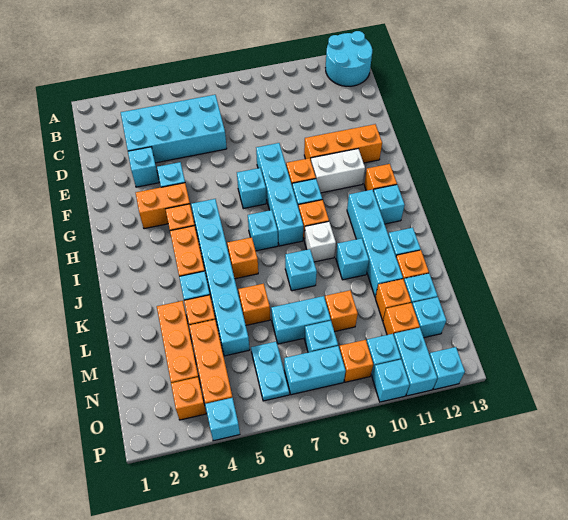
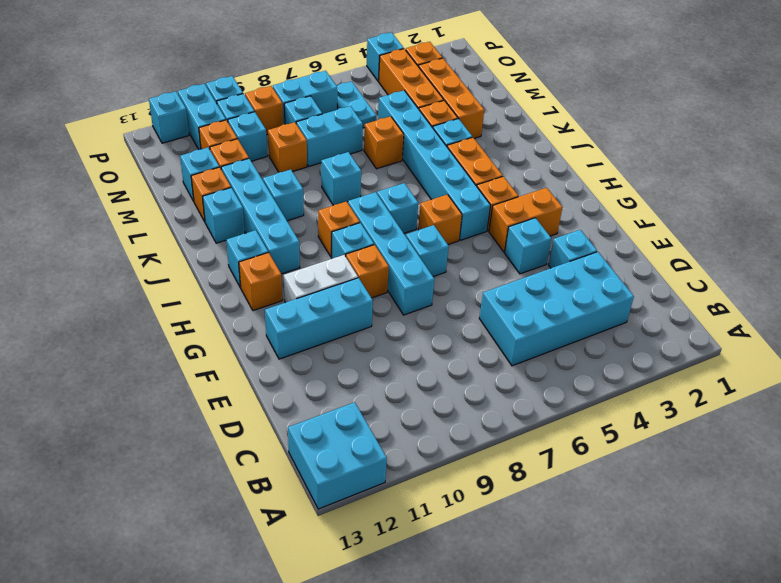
cyan 2x2 round brick [326,31,372,86] -> cyan 2x2 brick [288,402,387,509]
orange 1x3 brick [304,124,382,163] -> cyan 1x3 brick [265,278,373,359]
orange 1x1 brick [227,237,258,279] -> orange 1x1 brick moved to [418,195,462,244]
white 1x1 brick [304,221,336,262] -> none
cyan 1x1 brick [412,297,446,338] -> cyan 1x1 brick moved to [228,112,267,161]

